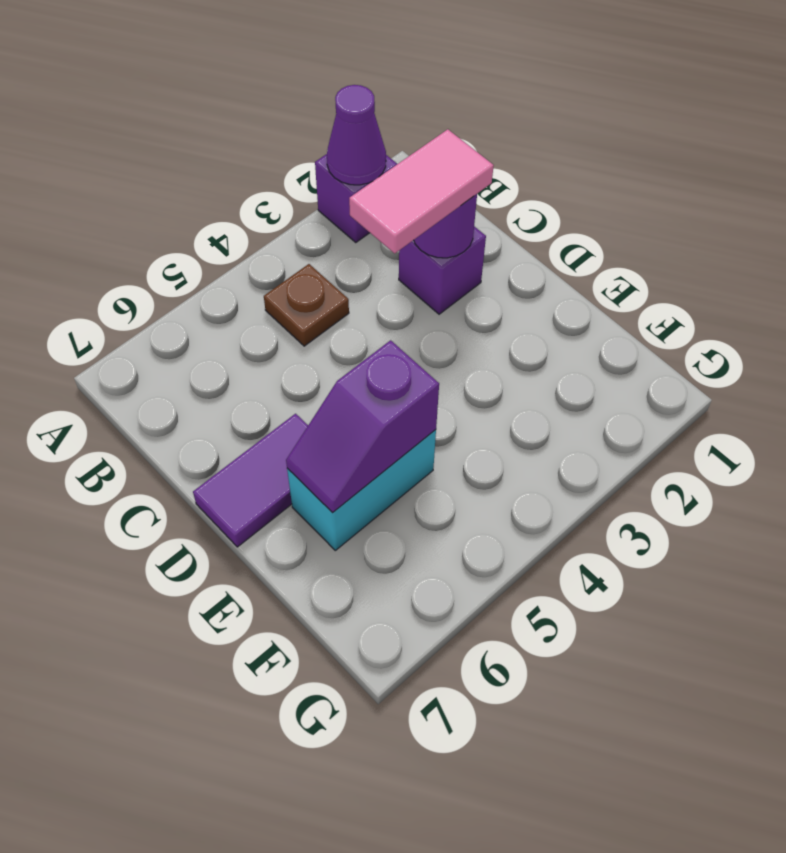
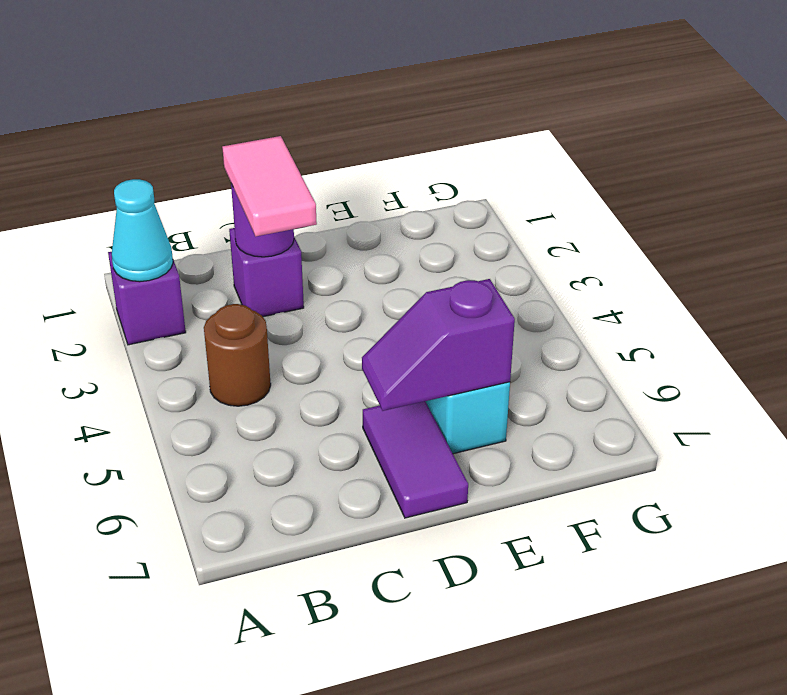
purple 1x1 cone [327,85,386,185] -> cyan 1x1 cone [112,179,173,282]
brown 1x1 plate [264,264,349,346] -> brown 1x1 round brick [204,304,271,406]
purple 1x2 slope [286,340,439,513] -> purple 1x2 slope turned to [362,279,515,411]

